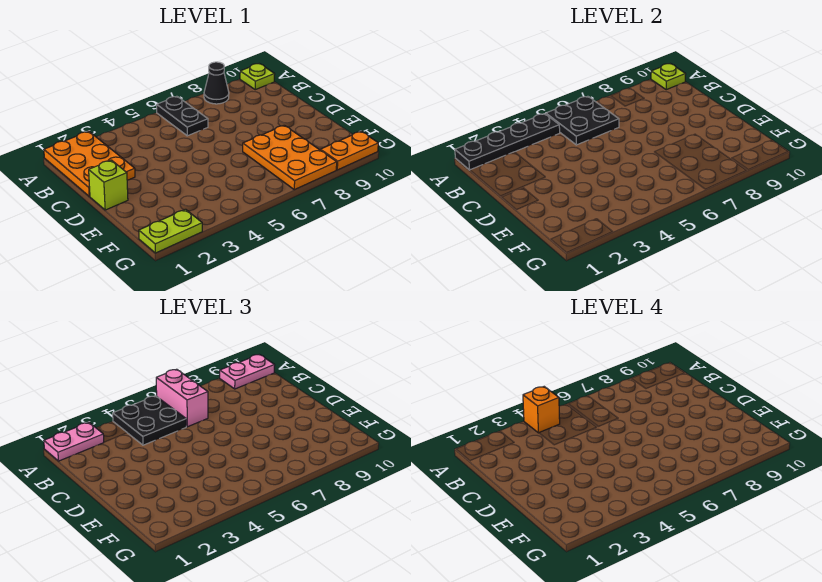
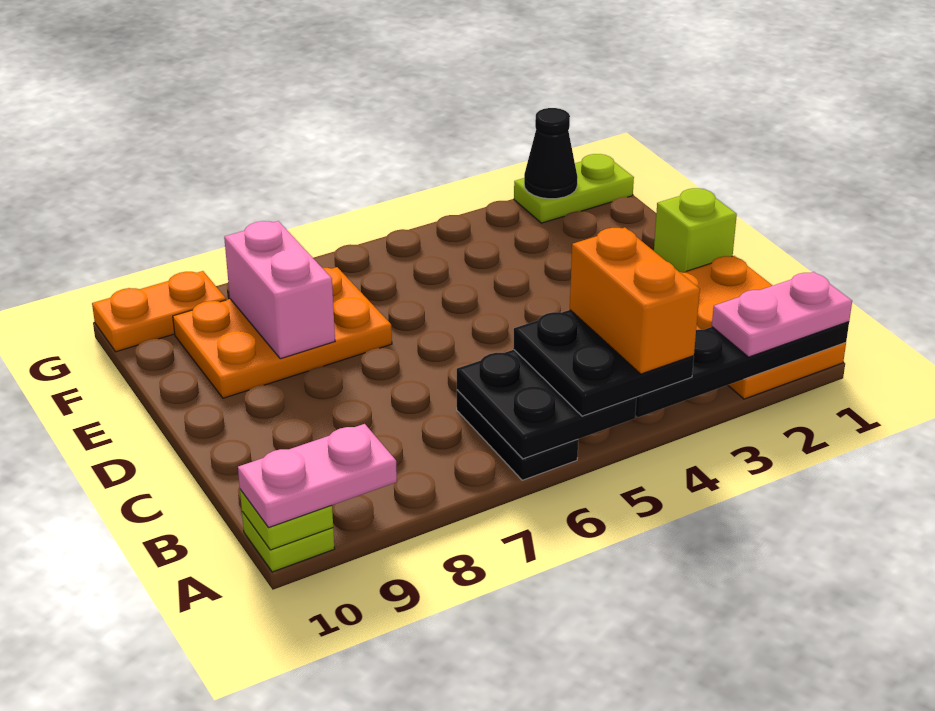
orange 1x1 brick [523,387,560,433] -> orange 1x2 brick [570,228,700,374]
pink 1x2 brick [156,369,208,427] -> pink 1x2 brick moved to [224,221,335,359]
black 1x1 cone [204,62,229,104] -> black 1x1 cone moved to [524,108,577,199]
orange 2x3 plate [243,125,337,190] -> orange 2x3 plate turned to [173,267,392,398]

